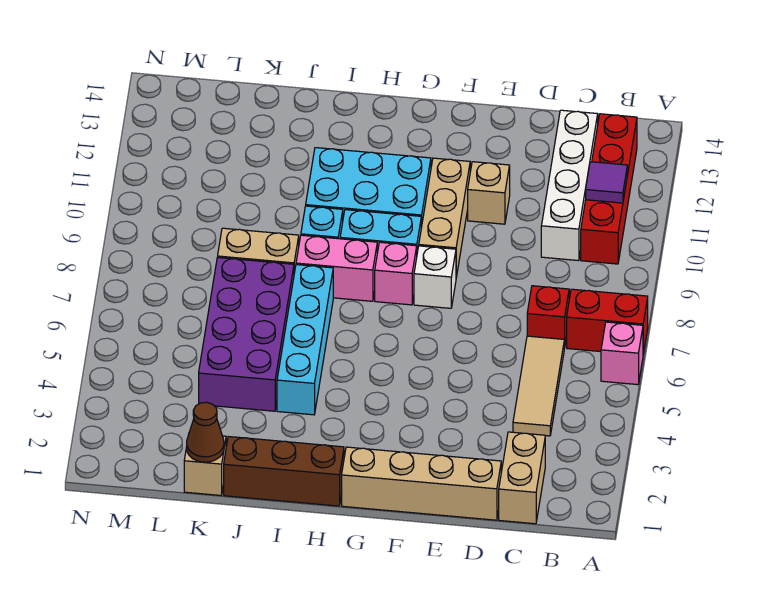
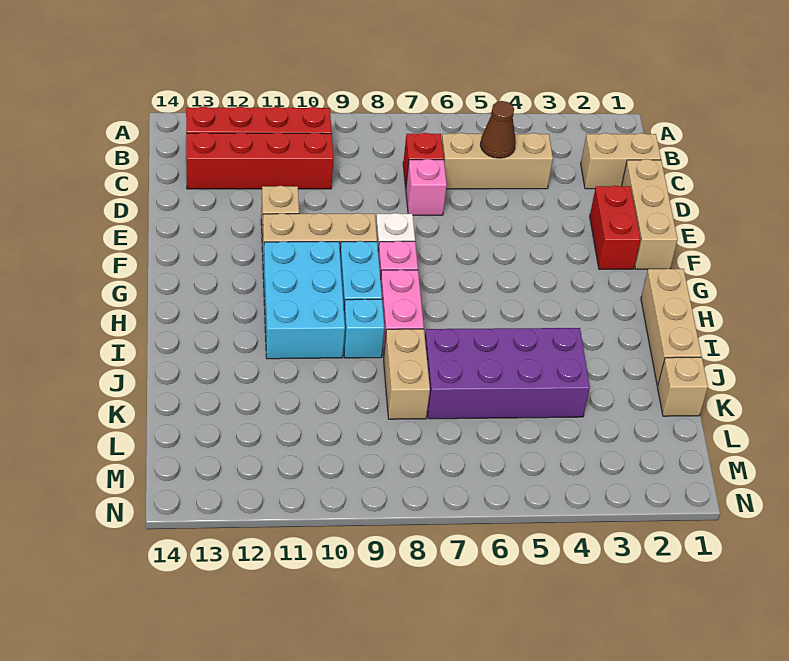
pink 1x1 brick [601,322,643,385] -> pink 1x1 brick moved to [406,159,447,215]
red 1x2 brick [567,289,648,354] -> red 1x2 brick moved to [590,186,641,269]
purple 1x1 tile [586,162,627,203] -> none
tan 1x3 tile [513,336,564,436] -> tan 1x3 brick [442,133,553,189]
white 1x4 brick [541,110,598,261] -> red 1x4 brick [186,132,333,189]
tan 1x4 brick [342,447,501,520] -> tan 1x3 brick [622,159,678,269]
brown 1x3 brick [224,437,344,506] -> tan 1x3 brick [641,269,702,385]
cyan 1x4 brick [277,265,333,415] -> none
brown 1x1 cone [187,402,224,462] -> brown 1x1 cone moved to [480,101,516,158]

